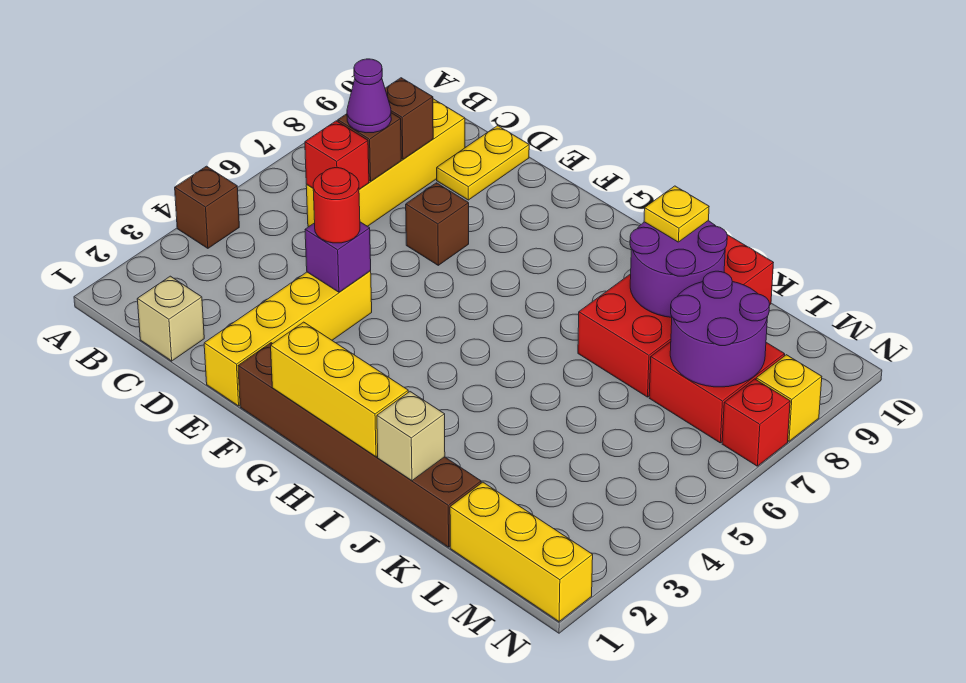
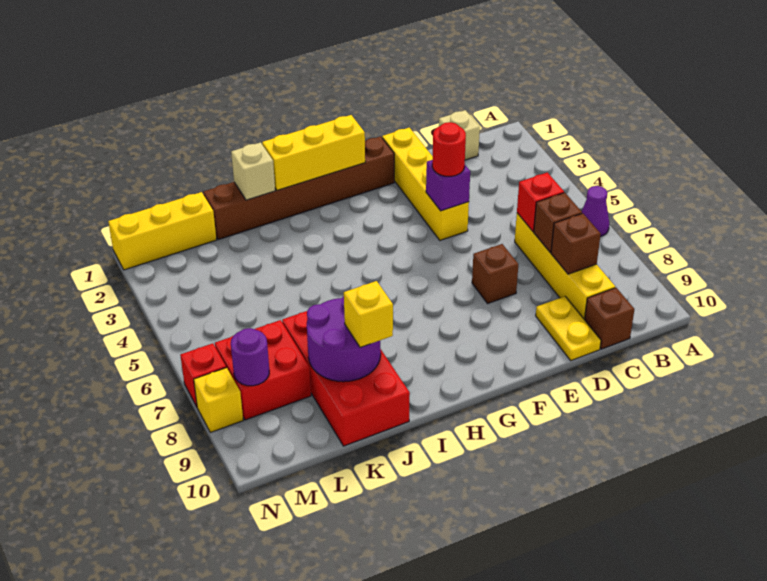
brown 1x1 brick [175,166,239,248] -> brown 1x1 brick moved to [585,288,635,349]
purple 1x1 cone [347,59,391,133] -> purple 1x1 cone moved to [582,186,609,237]
yellow 1x1 plate [644,186,709,242] -> yellow 1x1 brick [344,281,393,347]
purple 2x2 round brick [670,271,770,387] -> purple 1x1 round brick [231,328,269,386]

